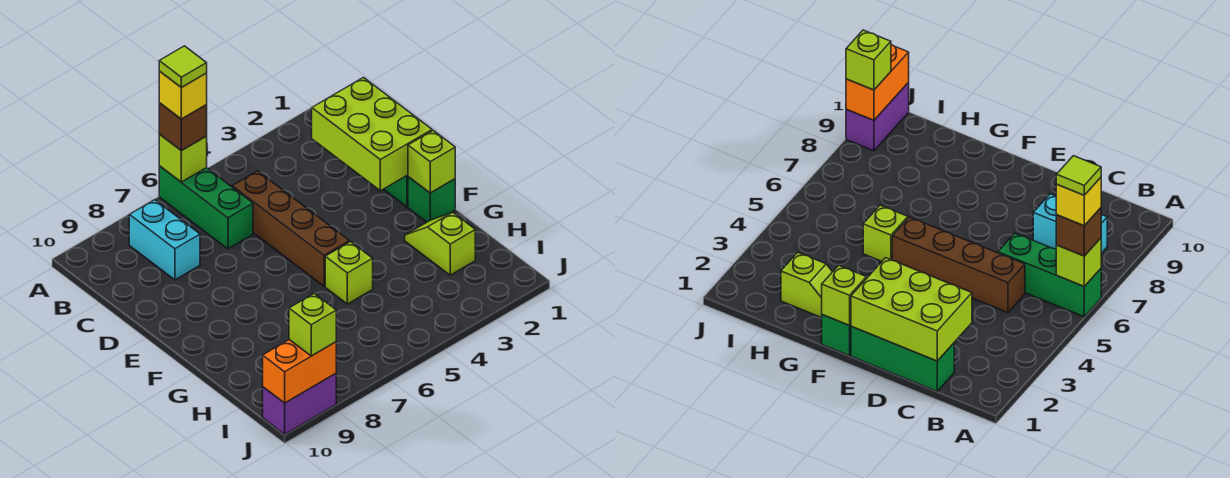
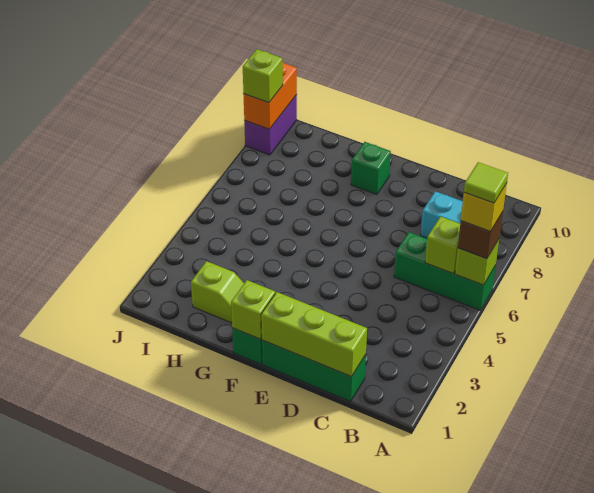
lime 2x3 brick [312,78,432,191] -> lime 1x3 brick [261,292,367,377]
brown 1x4 brick [232,171,349,286] -> none
none -> green 1x1 brick [351,142,391,195]
lime 1x1 brick [325,242,373,304] -> lime 1x1 brick moved to [425,217,460,273]

